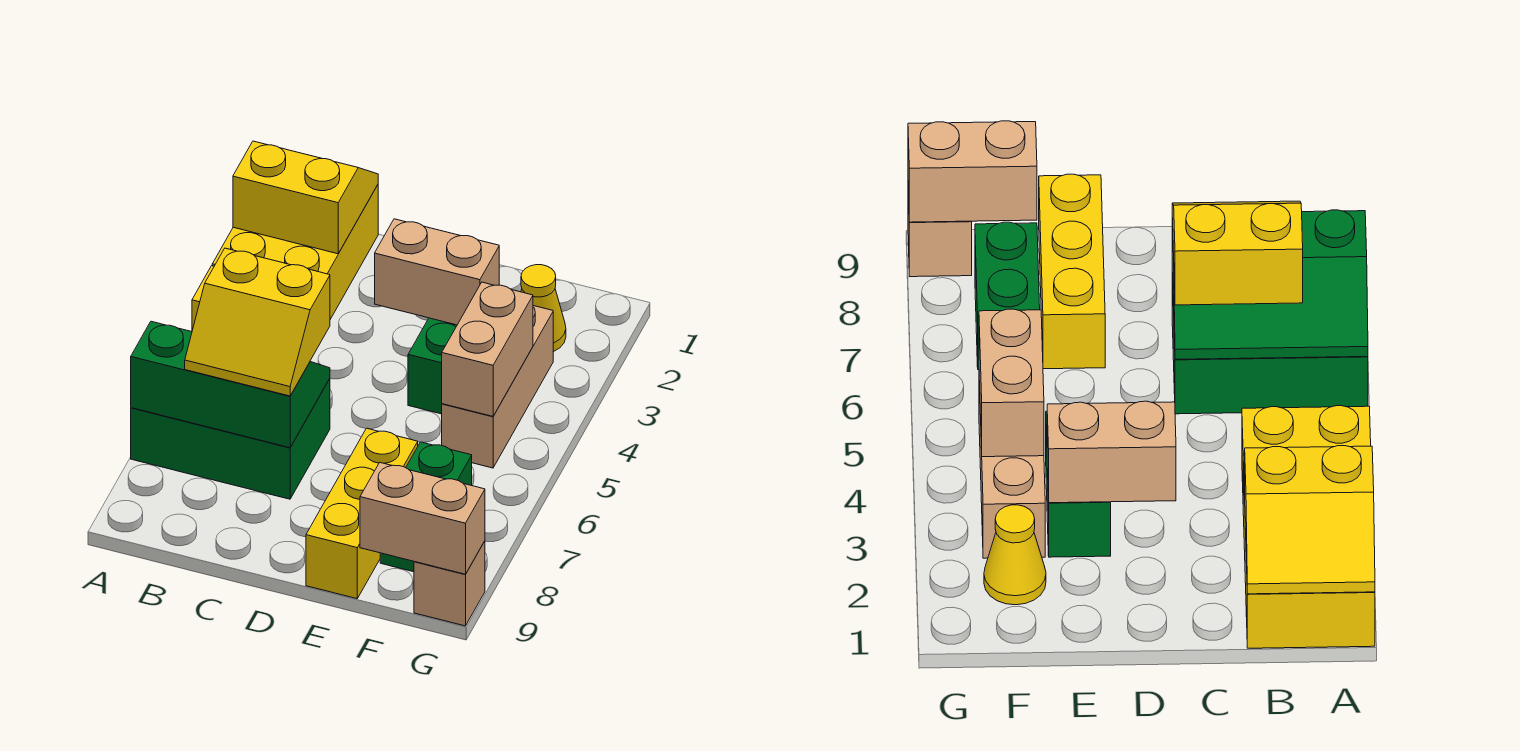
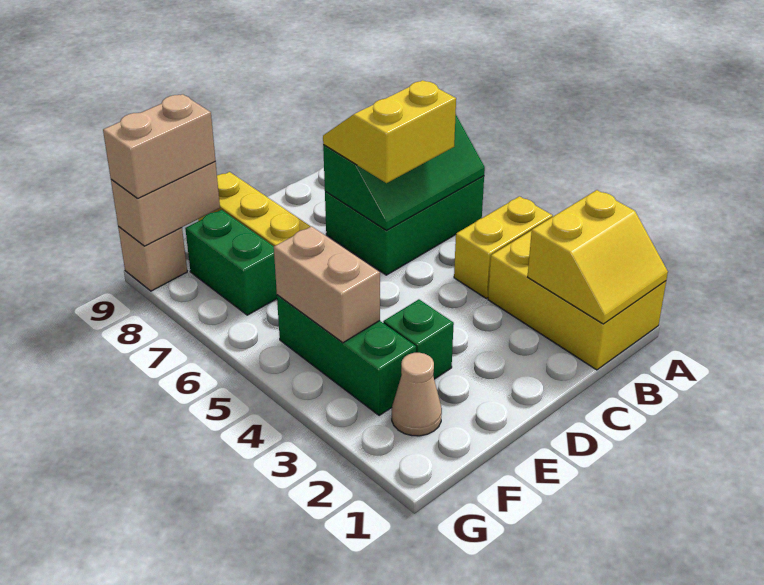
tan 1x2 brick [375,219,499,325] -> tan 1x2 brick moved to [103,94,215,199]
green 1x2 brick [408,318,457,414] -> green 1x1 brick [383,299,454,379]
yellow 1x1 cone [521,265,566,352] -> tan 1x1 cone [392,353,442,436]
tan 1x3 brick [442,306,553,468] -> green 1x3 brick [277,295,416,415]

